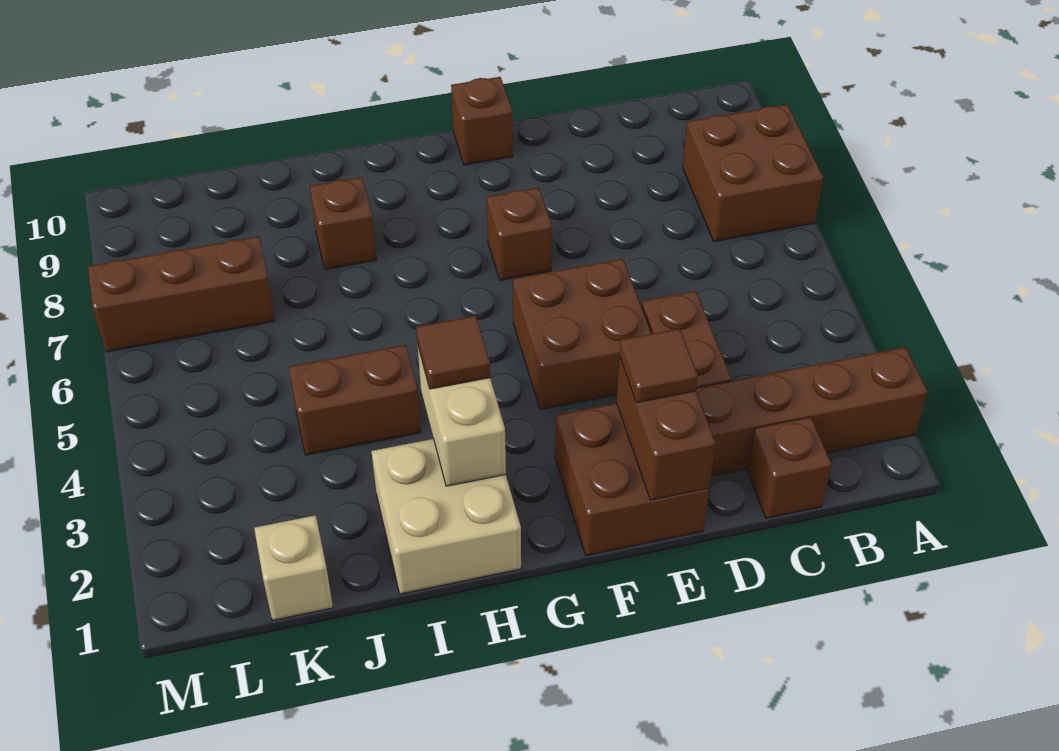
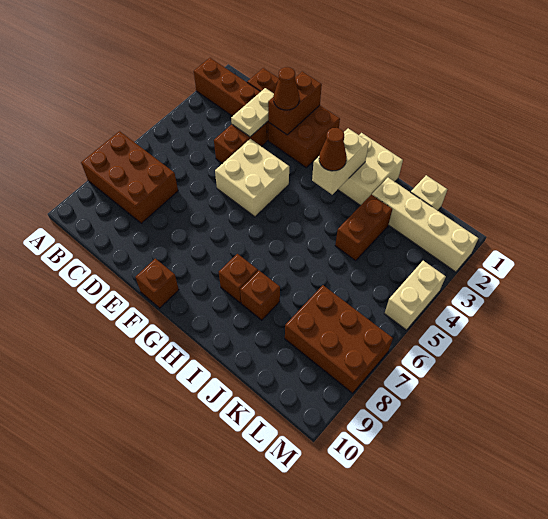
brown 2x2 brick [683,104,823,241] -> brown 2x3 brick [81,131,178,223]
none -> tan 1x2 plate [231,88,274,137]
brown 1x1 tile [619,328,698,403] -> brown 1x1 cone [274,67,299,110]
brown 2x2 brick [513,259,651,410] -> tan 2x2 brick [215,139,289,217]
brown 1x1 brick [487,188,552,280] -> brown 1x1 brick moved to [219,254,258,303]
brown 1x1 tile [416,316,490,389] -> brown 1x1 cone [319,128,347,171]
brown 1x2 brick [289,345,421,455] -> brown 1x2 brick turned to [335,195,392,261]
none -> tan 1x4 brick [372,178,478,272]
brown 1x3 brick [88,236,275,352] -> brown 2x3 brick [285,285,393,393]
none -> tan 1x2 brick [384,261,446,330]

